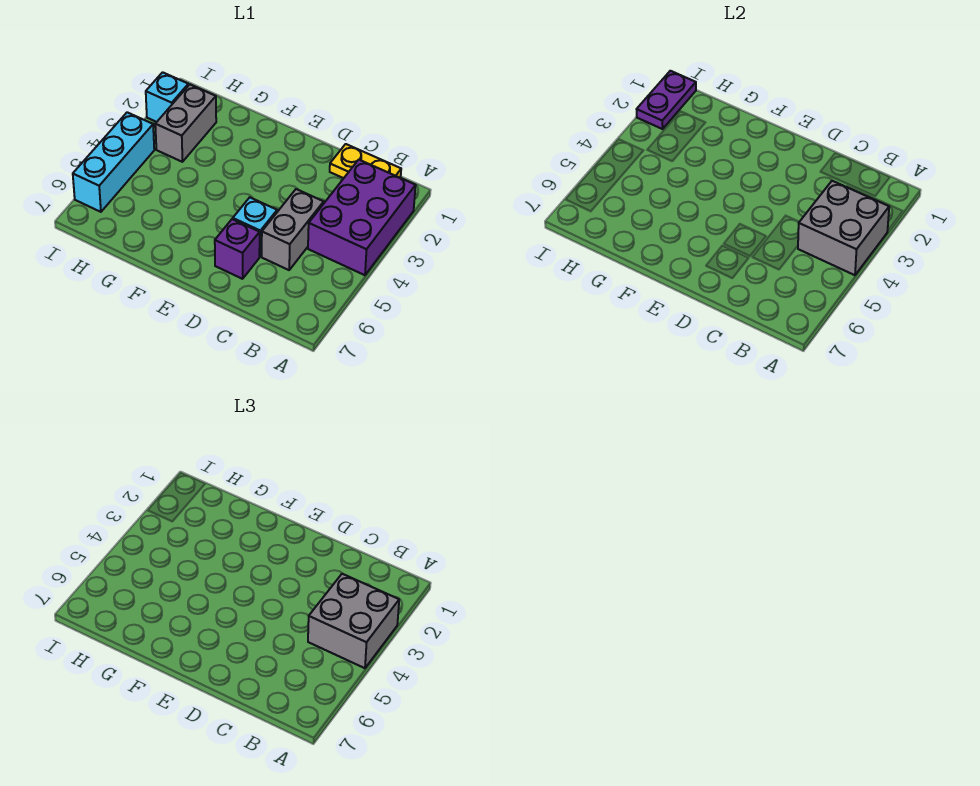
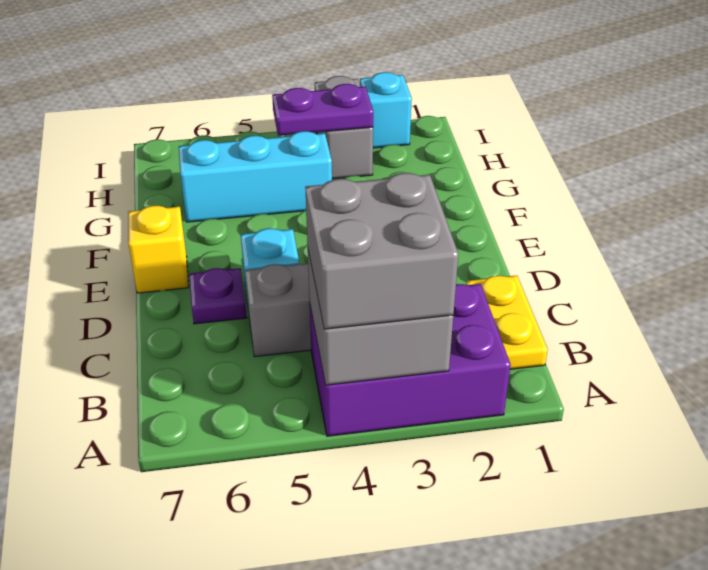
purple 1x1 brick [215,219,260,279] -> purple 1x1 plate [189,268,247,324]
none -> yellow 1x1 brick [128,206,189,293]
grey 1x2 brick [155,85,216,162] -> grey 1x2 brick turned to [315,76,373,179]
purple 1x2 plate [637,71,696,129] -> purple 1x2 plate moved to [272,84,373,136]
cyan 1x3 brick [73,112,154,212] -> cyan 1x3 brick moved to [179,131,332,222]

